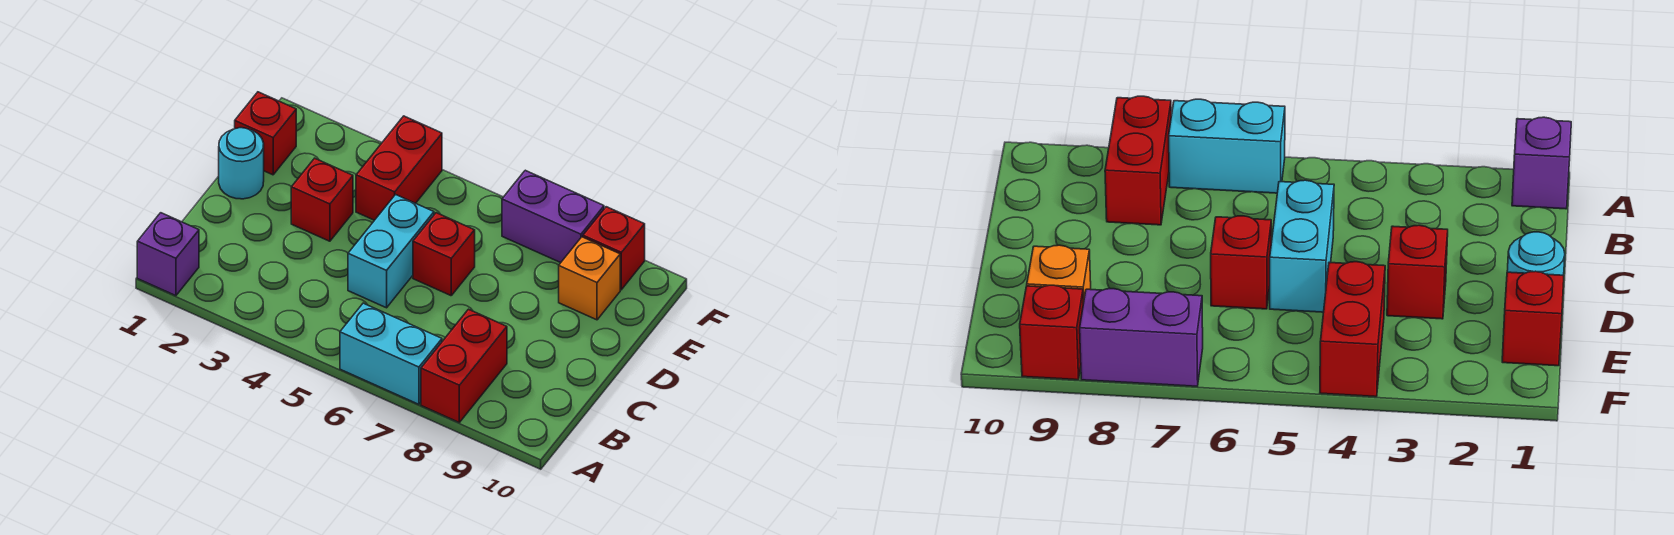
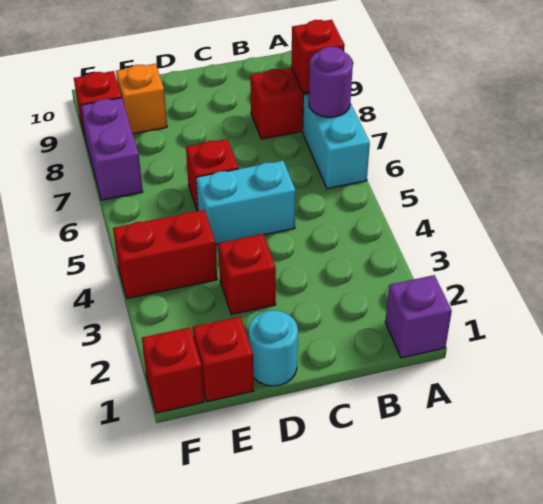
none -> purple 1x1 round brick [309,47,353,117]
none -> red 1x1 brick [291,20,345,93]
none -> red 1x1 brick [142,327,204,413]

